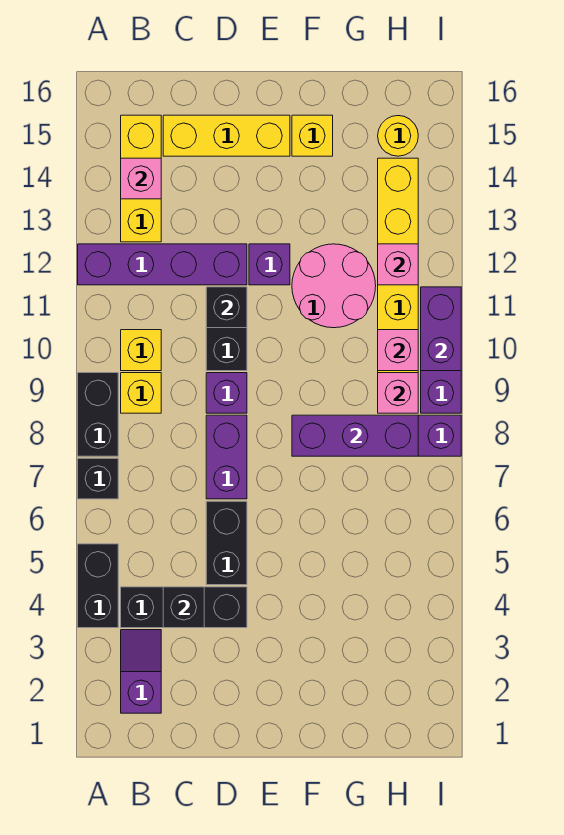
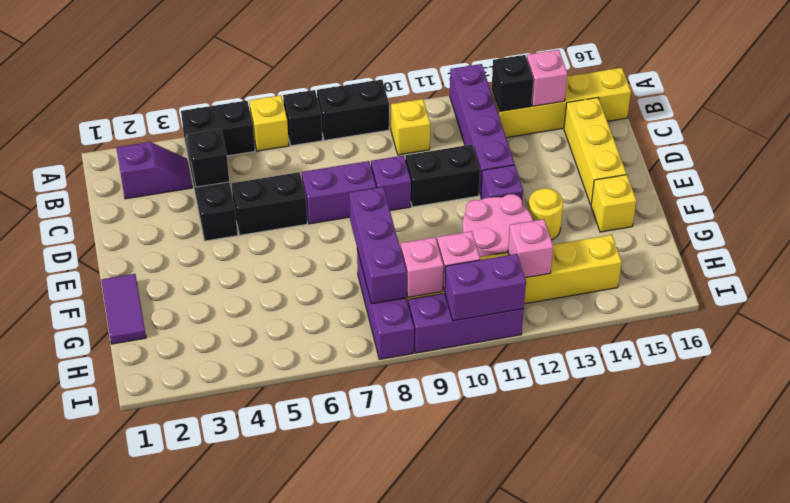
yellow 1x1 brick [121,373,161,413] -> yellow 1x1 brick moved to [249,95,289,151]
yellow 1x3 brick [121,115,161,242] -> yellow 1x4 brick [491,68,631,138]
black 1x1 brick [206,287,247,328] -> black 1x1 brick moved to [492,55,533,112]
none -> purple 1x2 tile [101,274,146,344]
yellow 1x1 round brick [378,116,418,156] -> yellow 1x1 round brick moved to [528,188,563,240]

